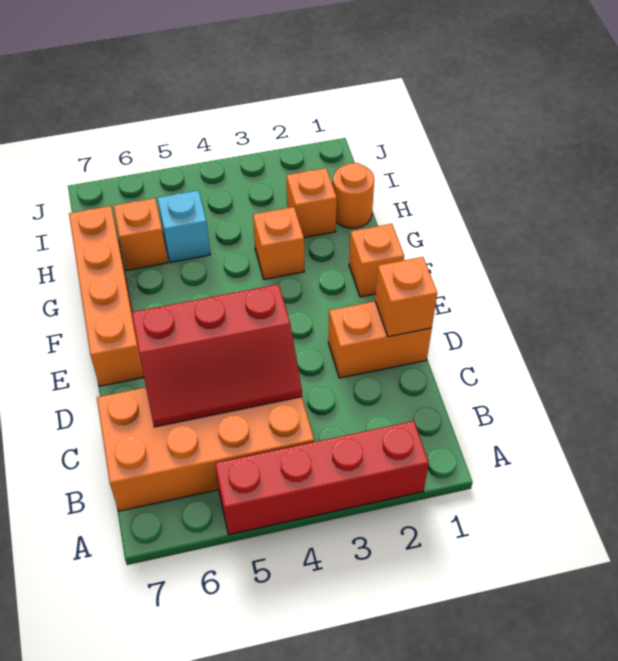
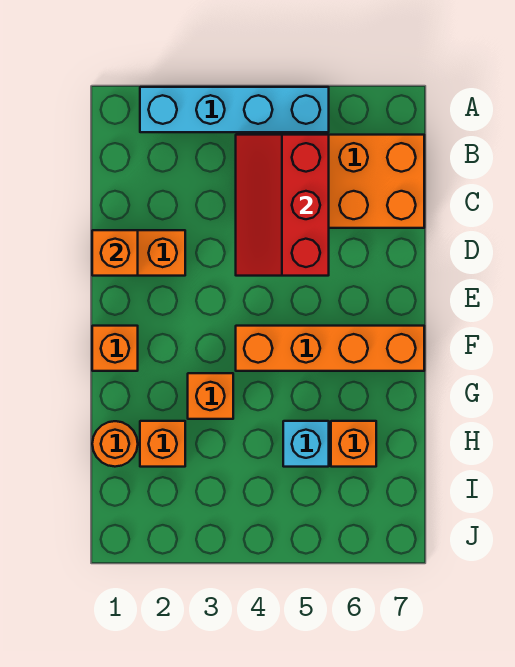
red 1x4 brick [215,421,429,535] -> cyan 1x4 brick [140,87,329,132]
red 2x3 slope [132,284,302,427] -> red 2x3 slope turned to [236,135,329,276]
orange 1x4 brick [69,206,144,386] -> orange 1x4 brick turned to [236,326,424,371]

